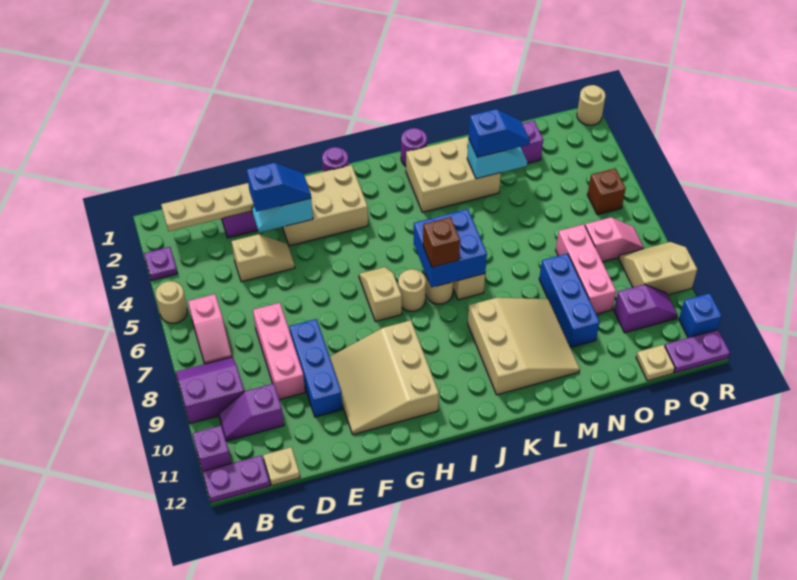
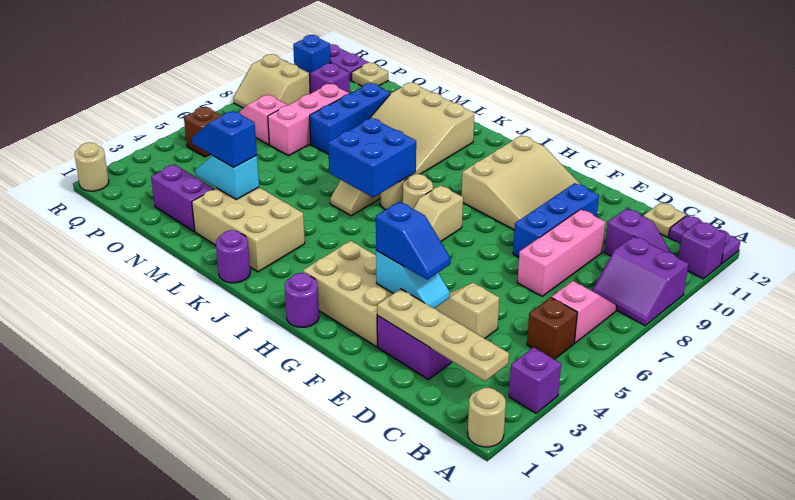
purple 1x1 plate [144,247,178,281] -> purple 1x1 brick [509,347,561,413]
tan 1x1 round brick [155,281,188,323] -> tan 1x1 round brick moved to [468,388,506,447]
blue 1x2 slope [247,163,311,212] -> blue 1x2 slope turned to [376,202,451,280]
brown 1x1 brick [423,217,460,267] -> brown 1x1 brick moved to [527,297,577,359]
tan 3x3 slope [468,298,580,395] -> tan 3x3 slope turned to [369,83,474,175]

